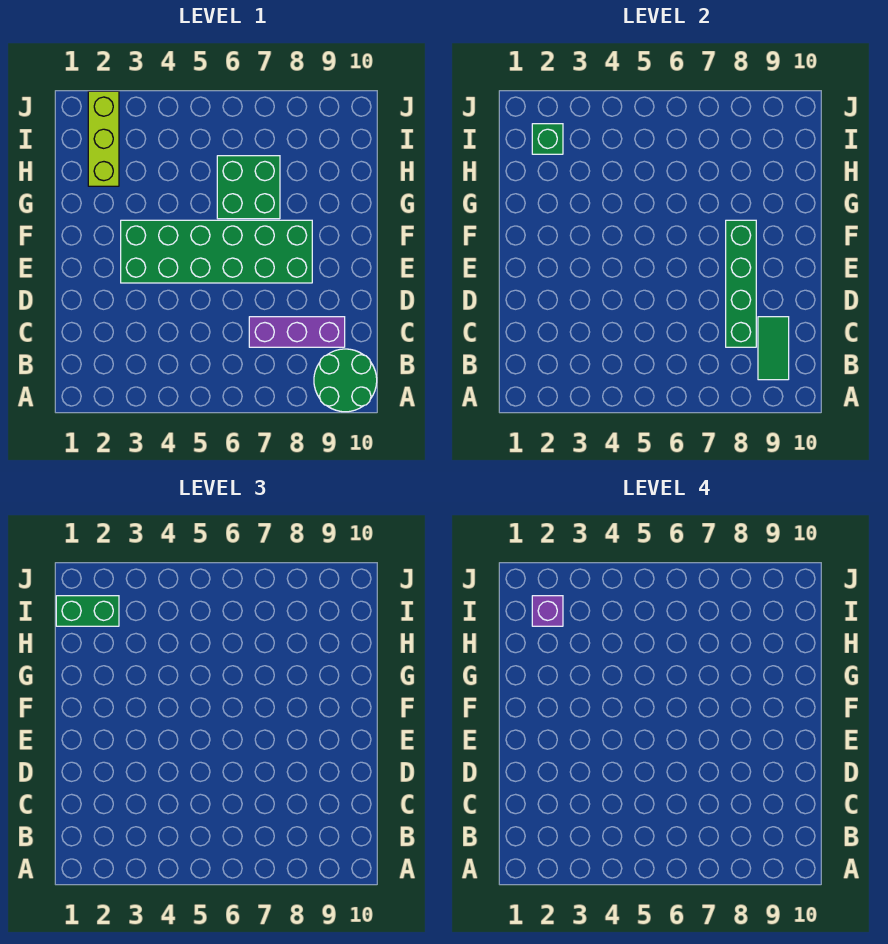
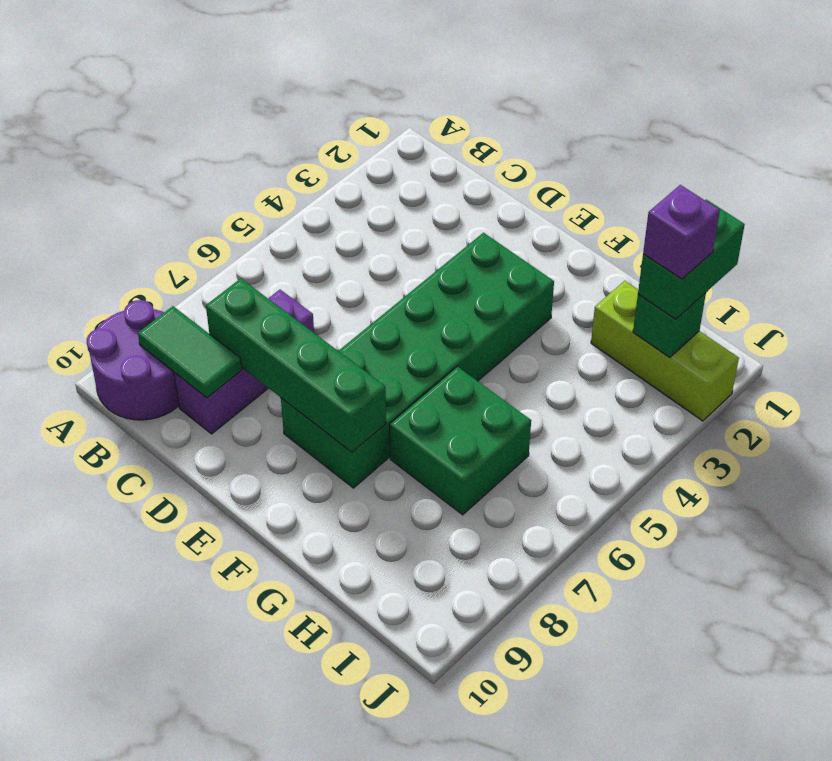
green 2x2 round brick [314,349,377,412] -> purple 2x2 round brick [87,300,179,420]

